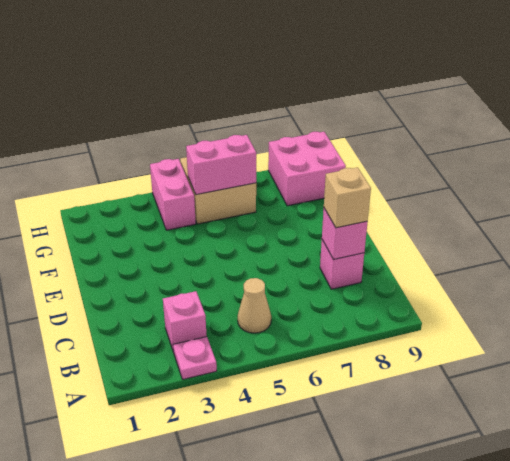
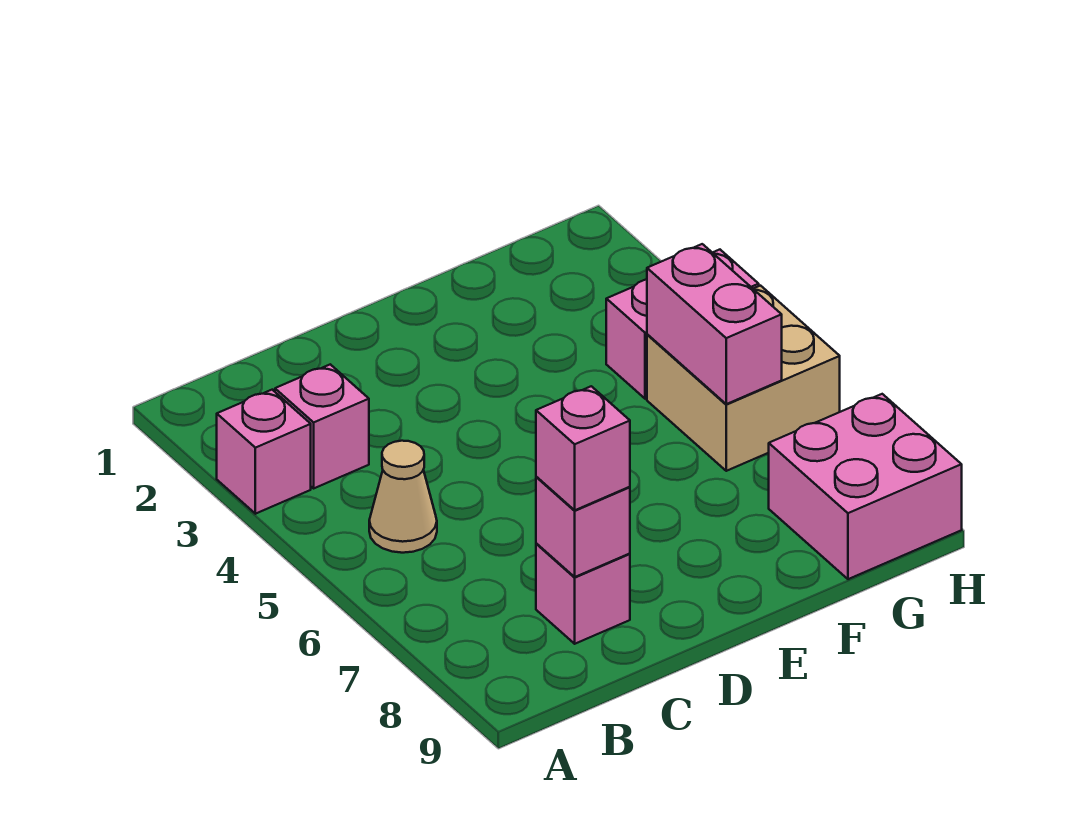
pink 1x1 plate [173,337,217,379] -> pink 1x1 brick [217,390,311,514]
tan 1x1 brick [324,167,371,228] -> pink 1x1 brick [536,386,630,510]

